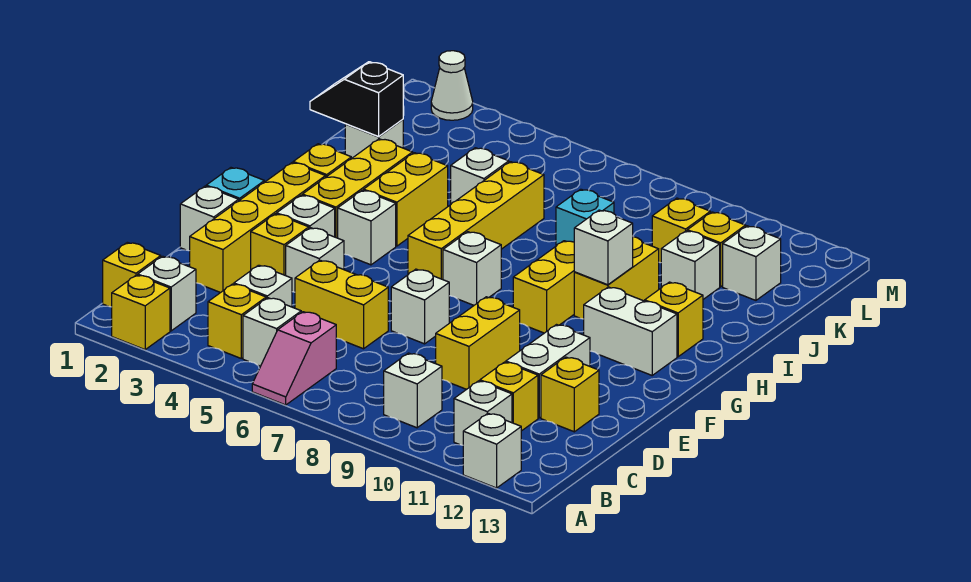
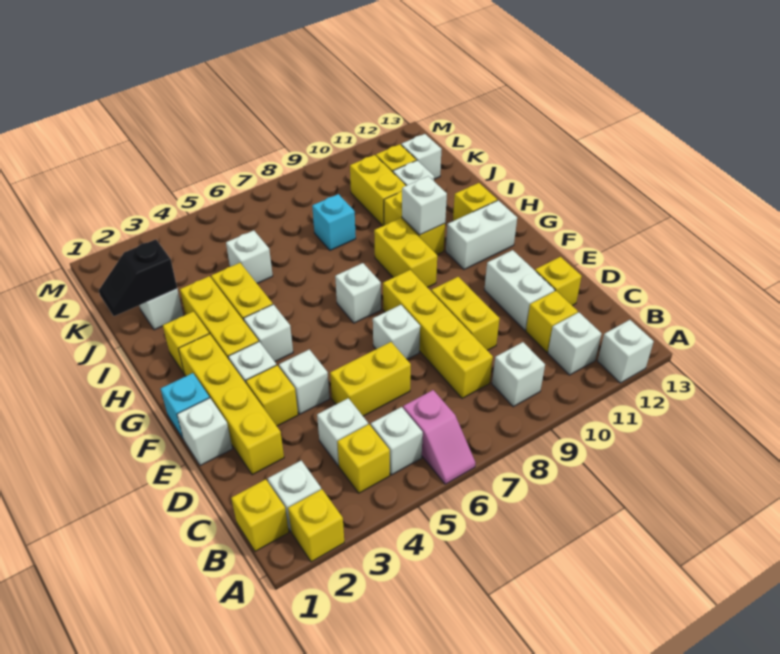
yellow 1x4 brick [408,162,544,280] -> yellow 1x4 brick moved to [383,270,493,398]
yellow 1x1 brick [652,198,710,263] -> yellow 1x2 brick [350,155,406,226]
white 1x1 cone [431,51,473,120] -> none

